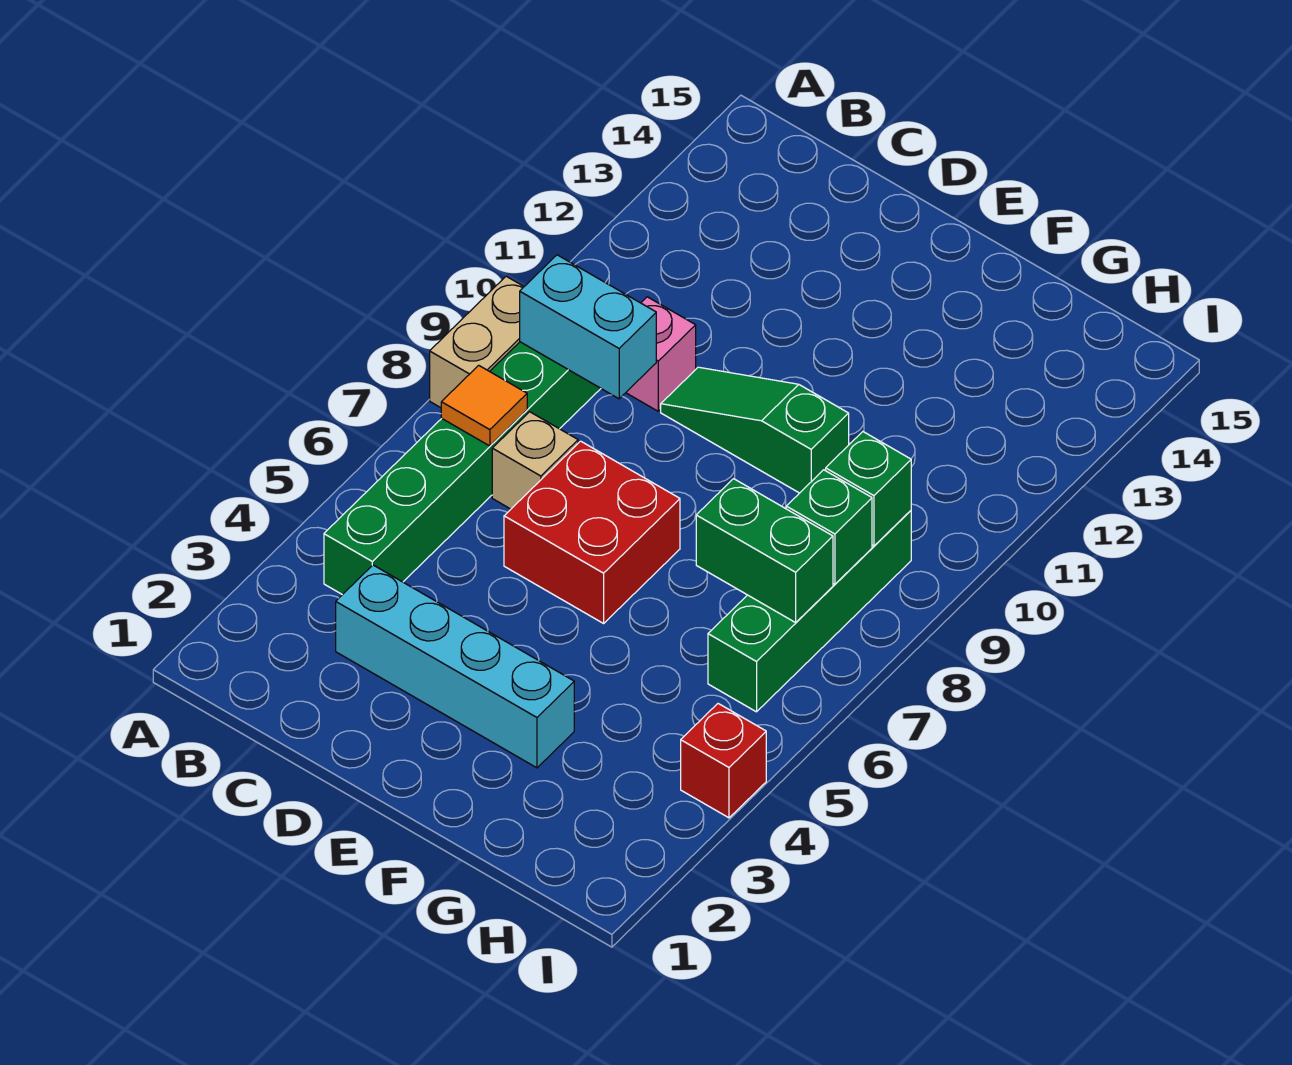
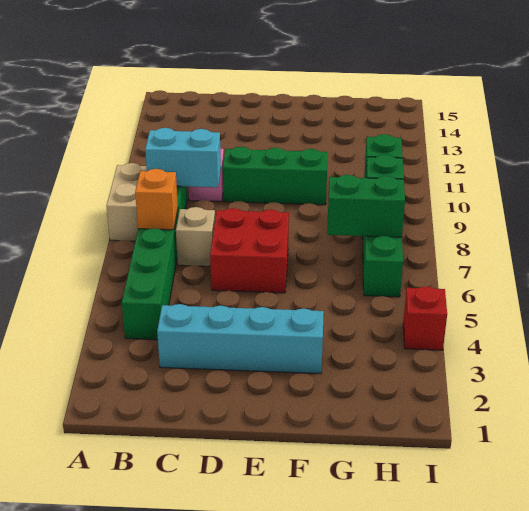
orange 1x1 tile [441,365,527,446] -> orange 1x1 brick [135,169,178,230]
green 1x3 slope [661,367,849,493] -> green 1x3 brick [223,147,328,205]

